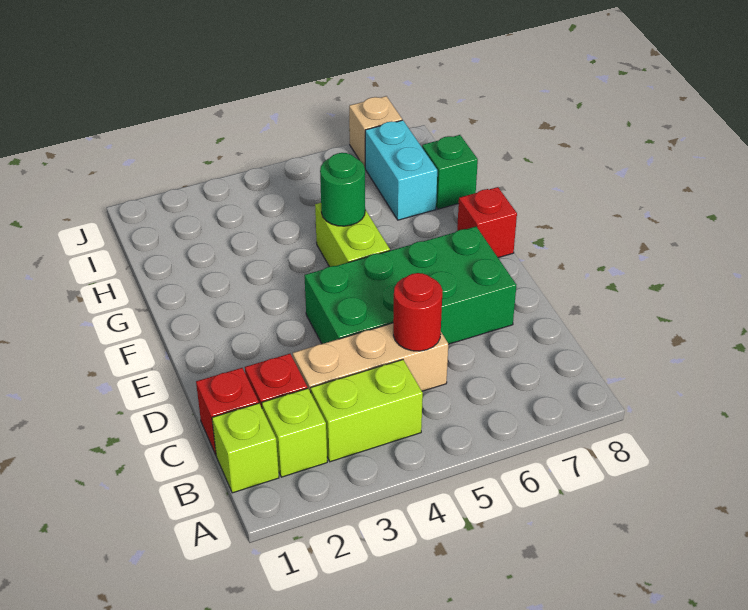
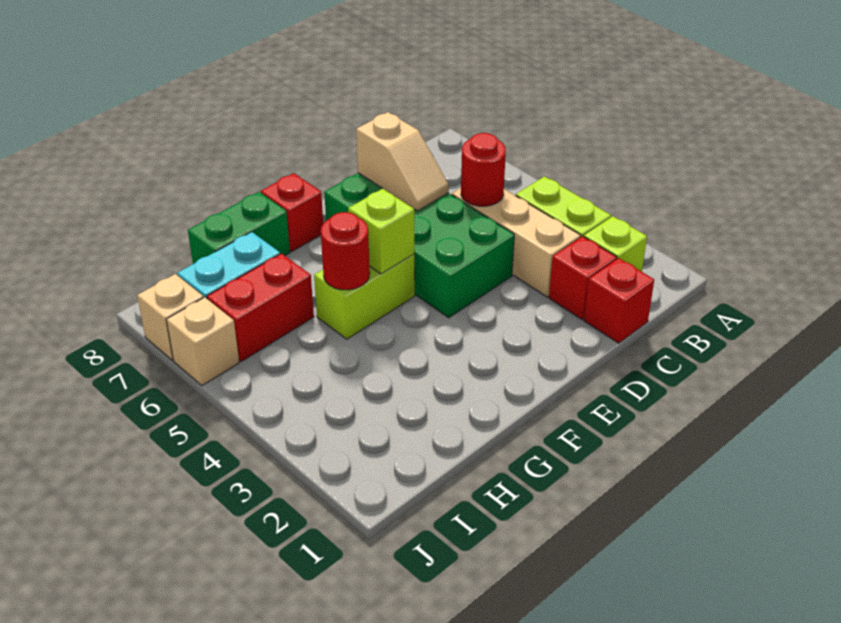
lime 1x1 brick [212,403,279,493] -> lime 1x1 brick moved to [348,189,414,274]
none -> tan 1x2 slope [356,112,449,211]
green 1x1 round brick [320,153,365,226] -> red 1x1 round brick [321,212,370,290]
none -> red 1x2 brick [207,253,314,361]
green 1x1 brick [422,135,478,209] -> green 1x2 brick [188,192,290,264]
none -> tan 1x1 brick [166,297,239,385]

